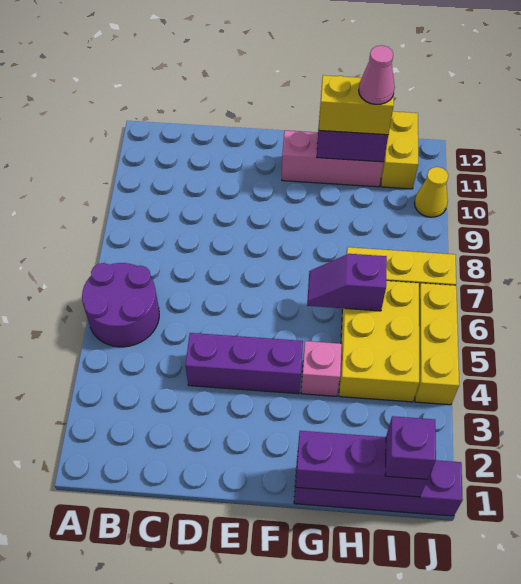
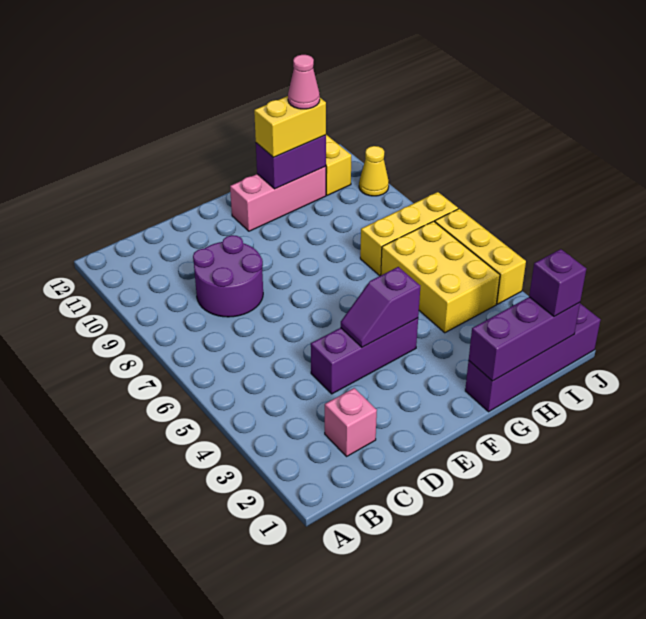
purple 2x2 round brick [82,263,159,347] -> purple 2x2 round brick moved to [193,235,263,317]
pink 1x1 brick [301,341,342,396] -> pink 1x1 brick moved to [325,388,377,456]
purple 1x2 slope [307,254,387,311] -> purple 1x2 slope moved to [341,267,420,347]

